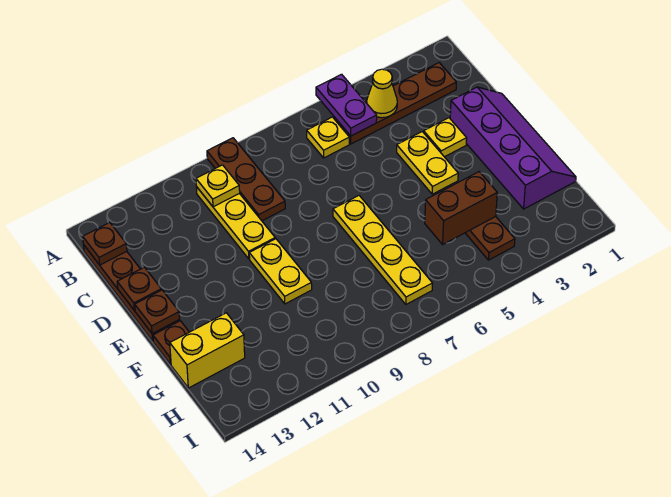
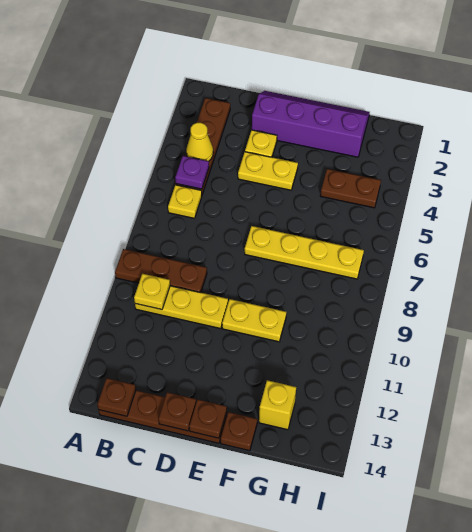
purple 1x2 plate [316,74,377,136] -> purple 1x1 plate [175,156,209,189]
brown 1x2 brick [425,172,497,244] -> none
yellow 1x2 brick [170,313,245,388] -> yellow 1x1 brick [259,380,296,430]

